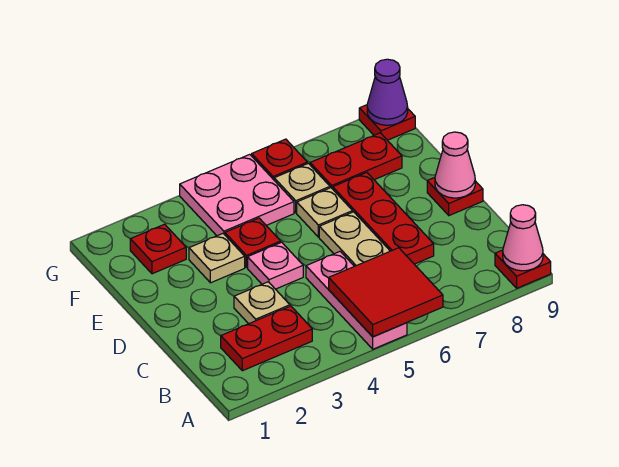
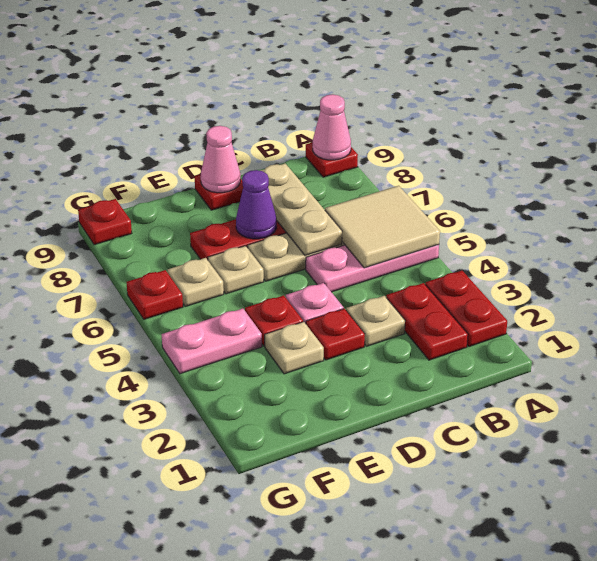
red 2x2 tile [329,248,443,337] -> tan 2x2 tile [325,186,440,268]
none -> tan 1x3 plate [260,163,342,255]
red 1x1 plate [130,224,186,274] -> red 1x1 plate moved to [306,309,365,360]
pink 2x2 plate [180,154,294,236] -> pink 1x2 plate [162,308,262,374]
red 1x2 plate [310,133,402,189] -> red 1x2 plate moved to [425,271,507,347]
purple 1x1 cone [367,59,408,125] -> purple 1x1 cone moved to [236,170,277,239]

